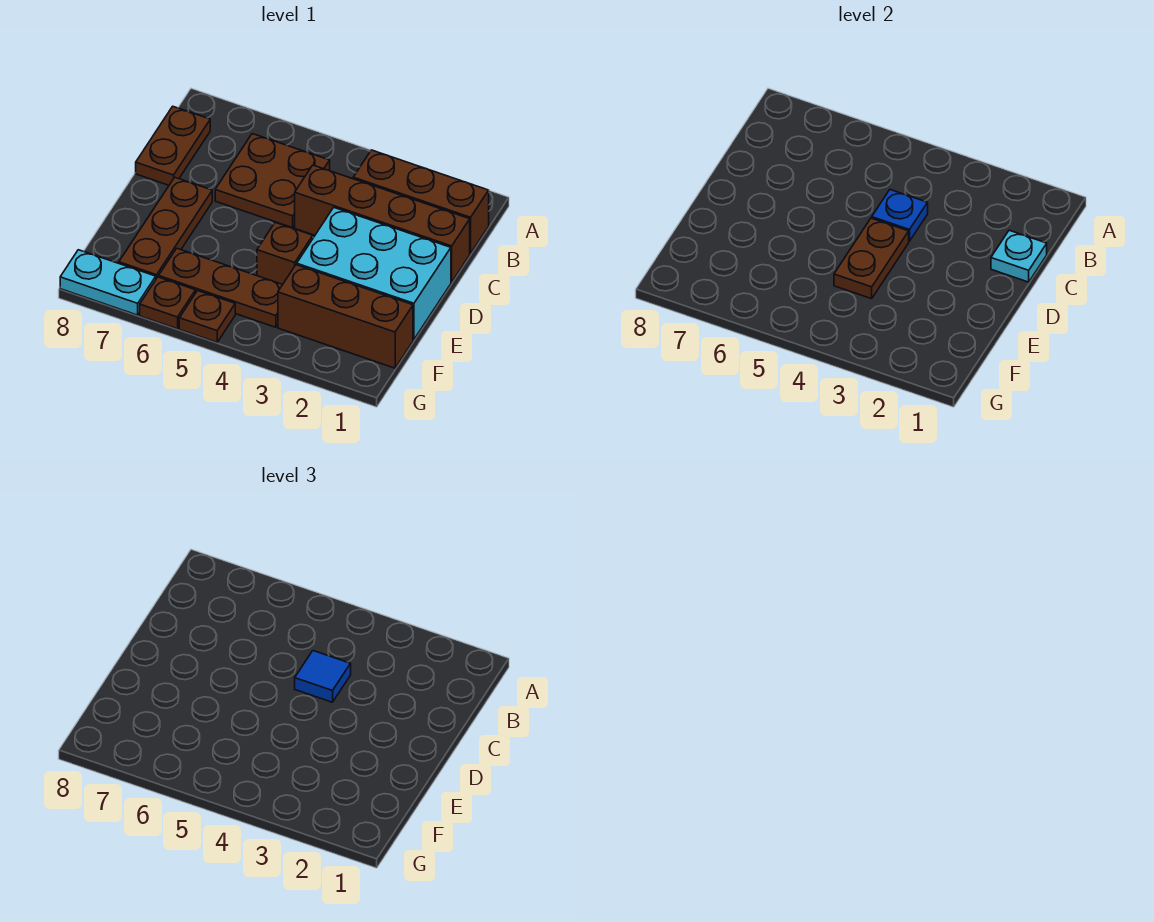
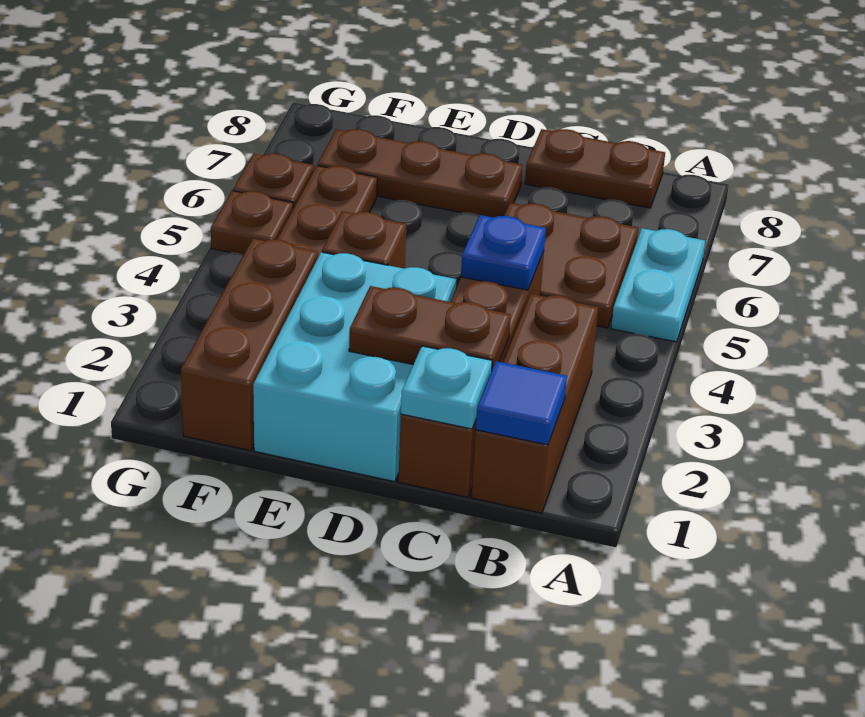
blue 1x1 tile [295,651,351,702] -> blue 1x1 tile moved to [476,361,567,445]
brown 1x2 plate [834,218,909,299] -> brown 1x2 plate moved to [349,286,511,369]
cyan 1x2 plate [60,250,156,315] -> cyan 1x2 plate moved to [611,228,705,342]

